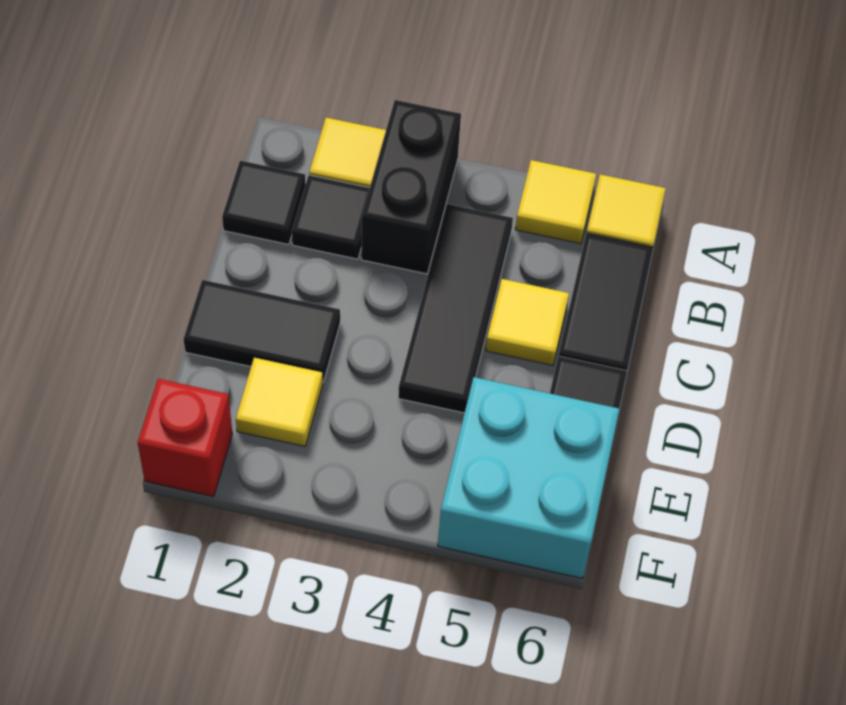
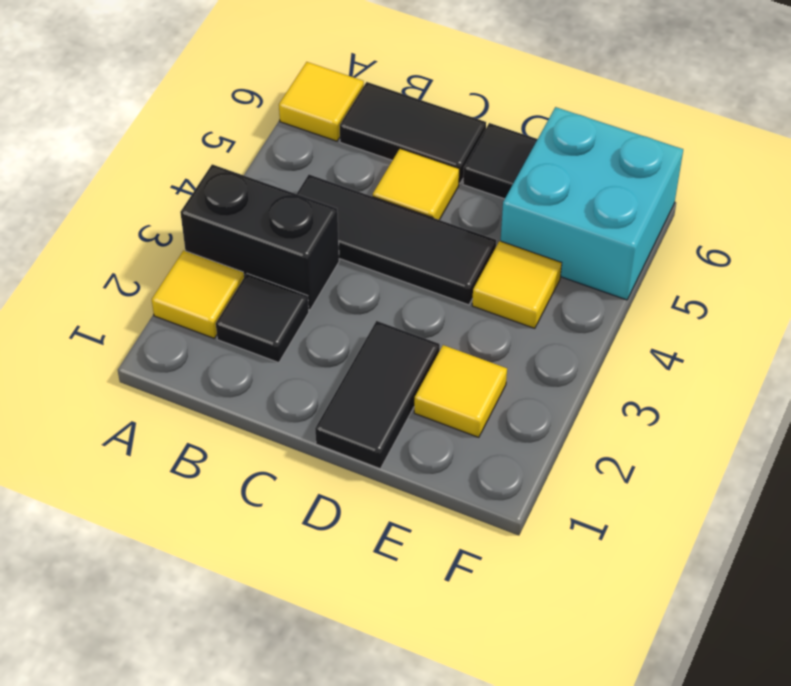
yellow 1x1 tile [515,160,596,244] -> yellow 1x1 tile moved to [472,241,562,328]
black 1x1 tile [222,161,306,245] -> none
red 1x1 brick [138,379,232,497] -> none

